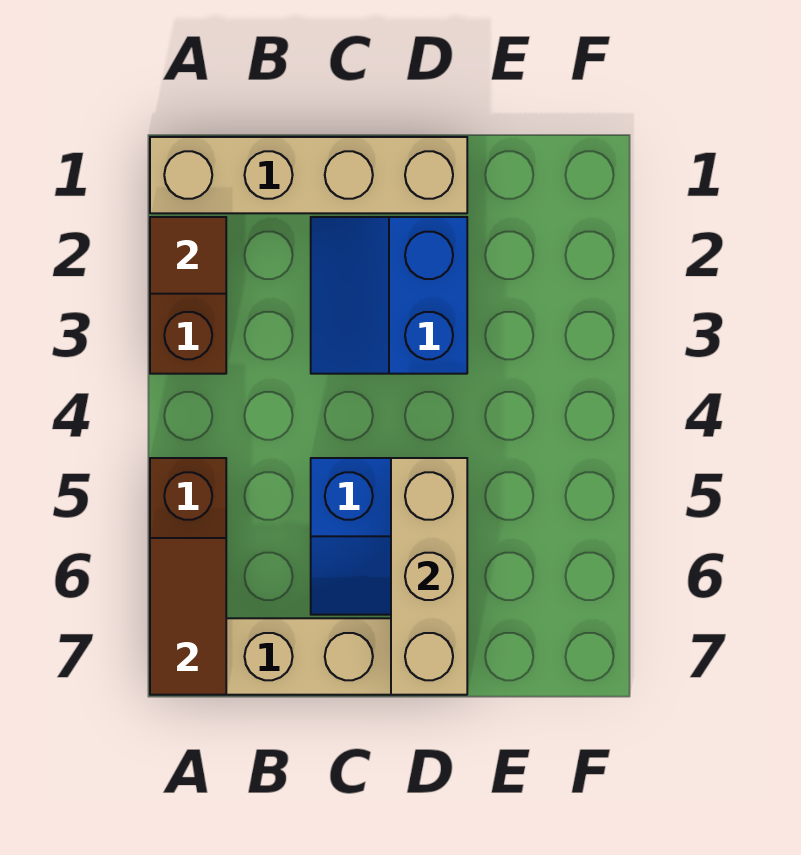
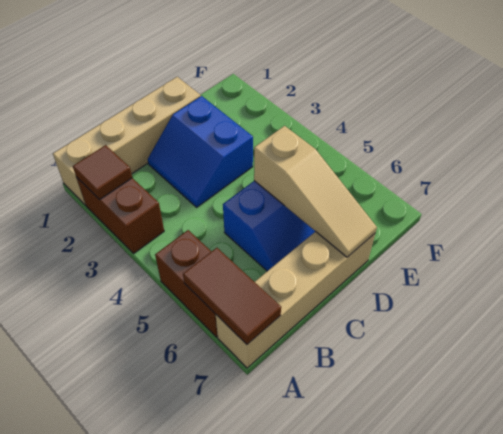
tan 1x3 brick [391,458,467,695] -> tan 1x3 slope [254,126,377,257]

